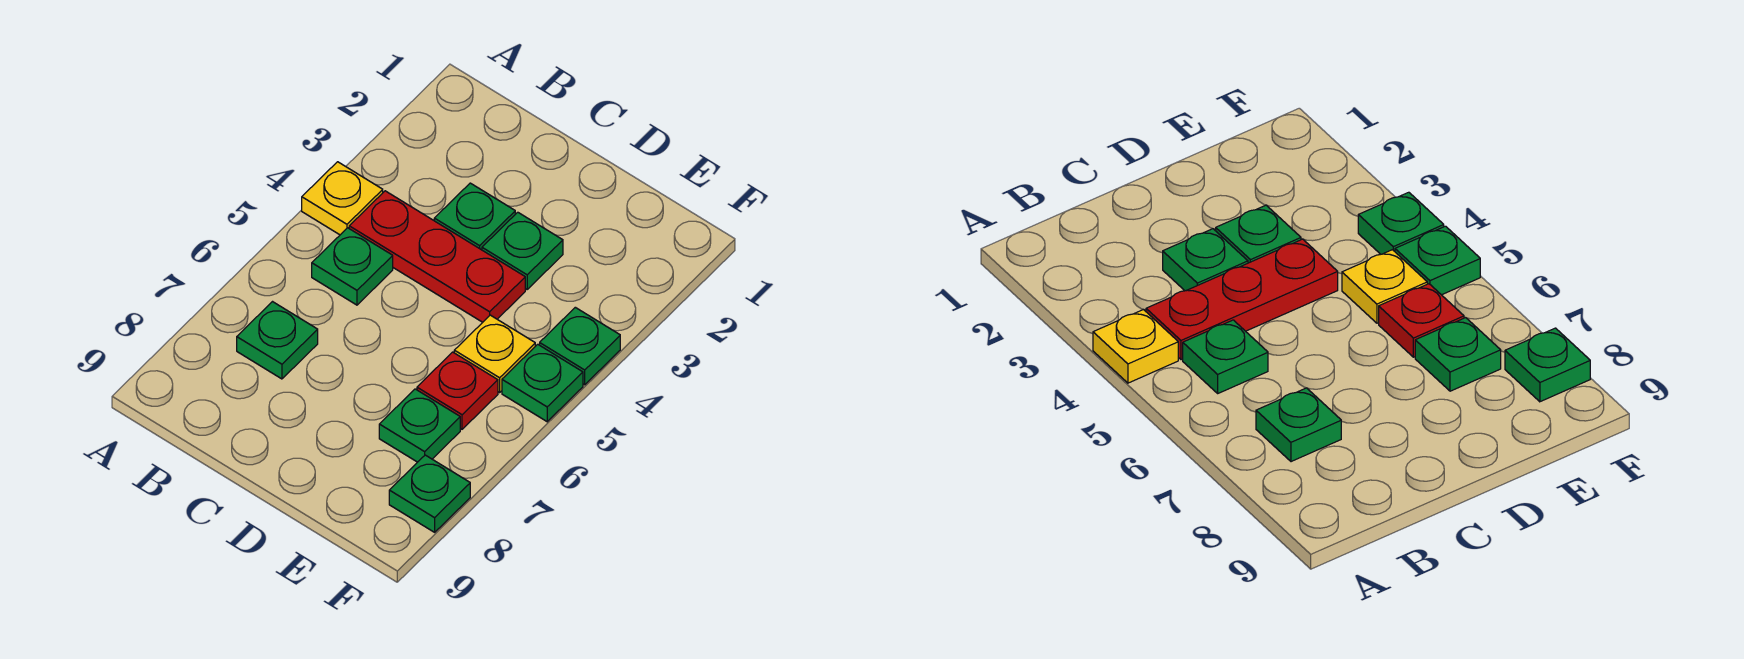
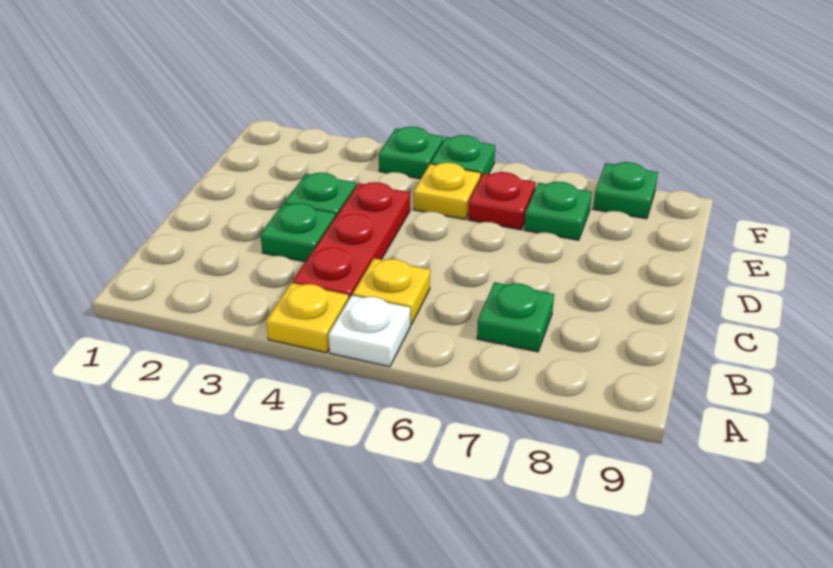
none -> white 1x1 plate [329,295,410,367]
green 1x1 plate [312,228,393,305] -> yellow 1x1 plate [353,259,430,325]

